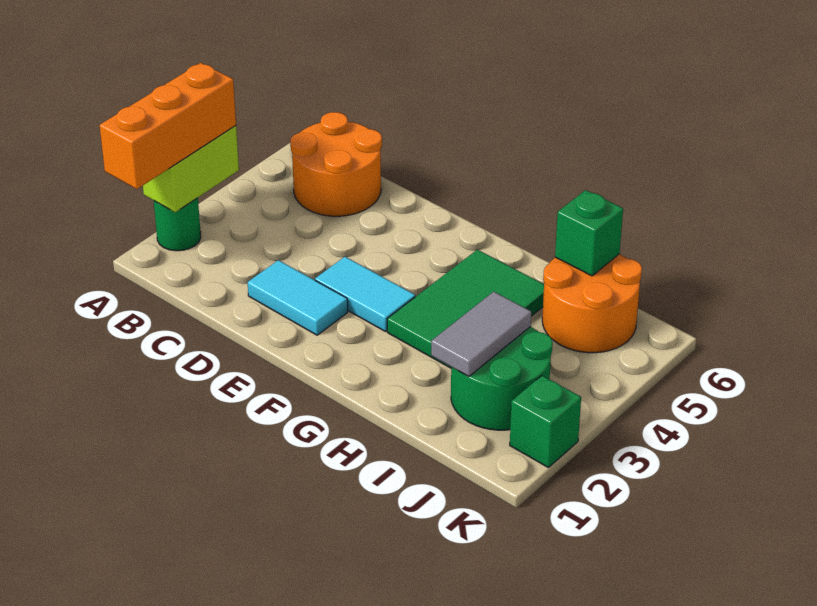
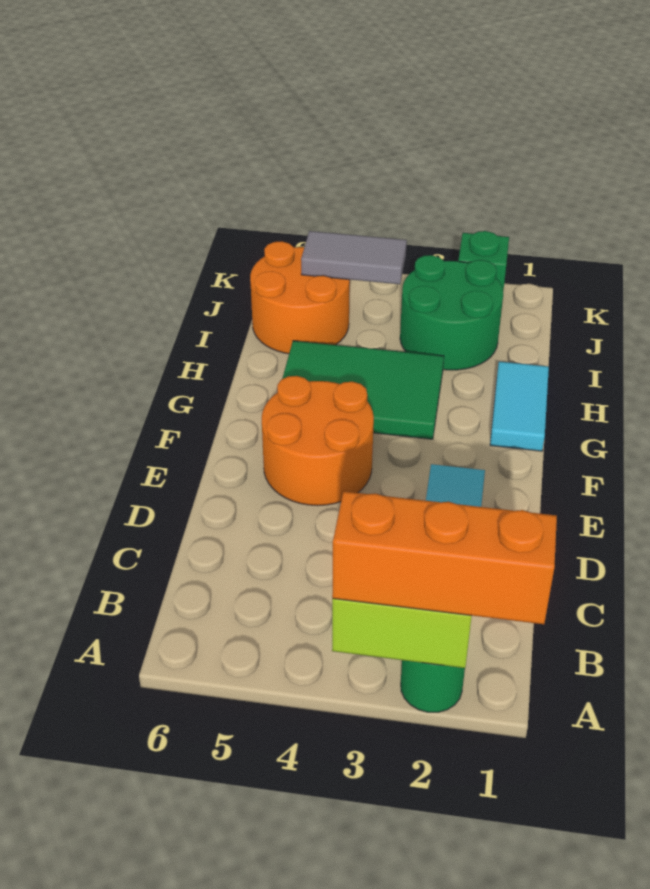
orange 2x2 round brick [290,112,382,216] -> orange 2x2 round brick moved to [262,376,374,506]
cyan 1x2 tile [315,257,415,331] -> cyan 1x2 tile moved to [490,361,549,451]
grey 1x2 tile [431,292,531,377] -> grey 1x2 tile moved to [301,231,407,284]
green 1x1 brick [555,190,623,276] -> none

